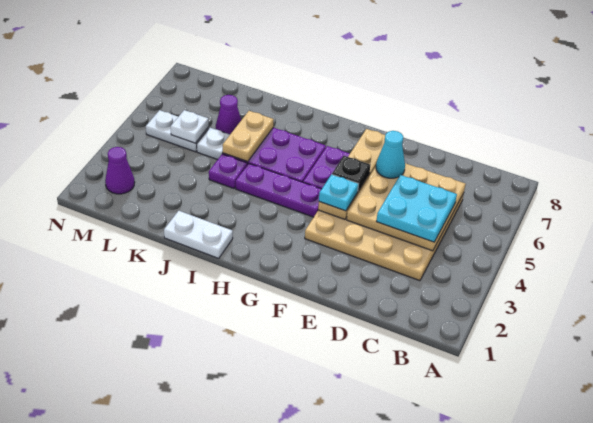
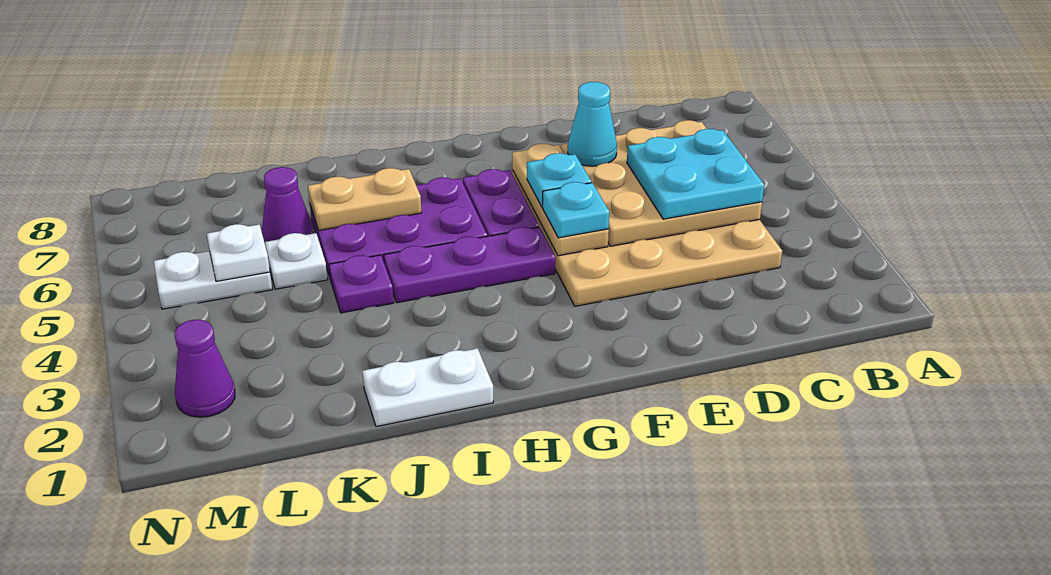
tan 1x4 plate [318,129,385,219] -> tan 1x3 plate [512,144,609,256]
black 1x1 plate [332,156,370,191] -> cyan 1x1 plate [527,153,591,207]
tan 1x2 plate [223,111,274,162] -> tan 1x2 plate turned to [308,168,422,230]

